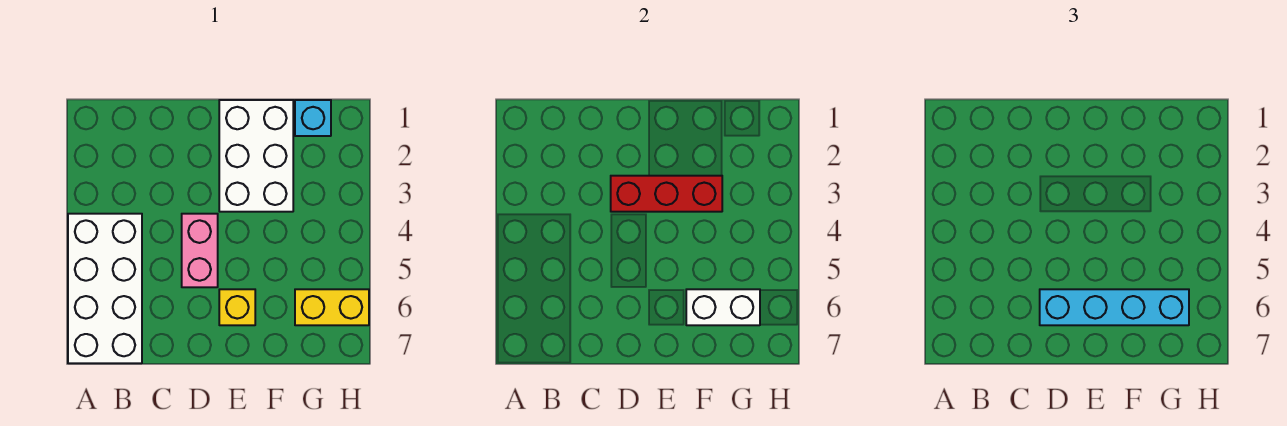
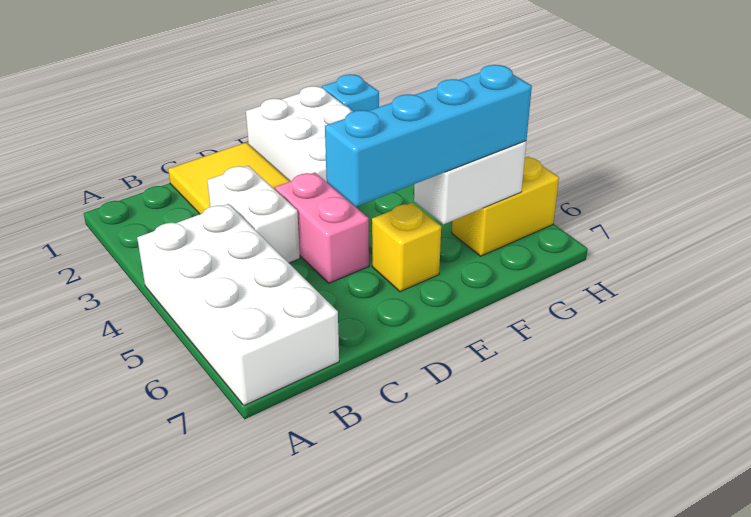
none -> yellow 2x2 tile [168,142,290,214]
none -> white 1x2 brick [207,166,300,263]
red 1x3 brick [611,176,722,212] -> none

